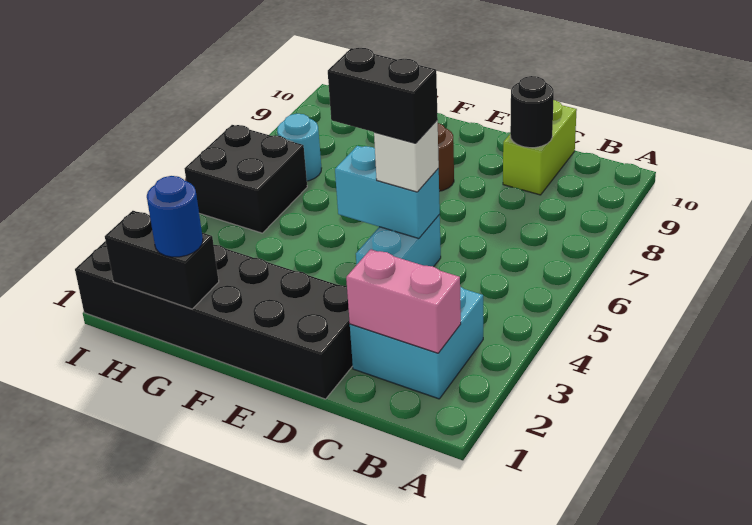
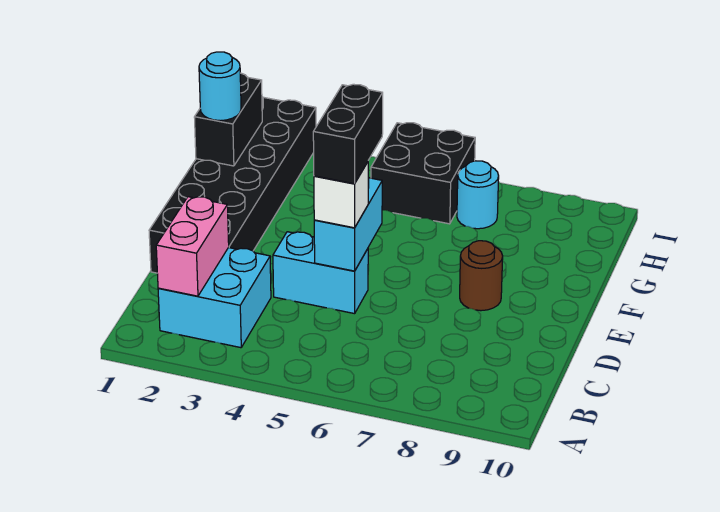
lime 1x2 brick [503,100,577,195] -> none
black 1x1 round brick [510,76,554,148] -> none
blue 1x1 round brick [147,176,203,257] -> cyan 1x1 round brick [199,52,241,121]

